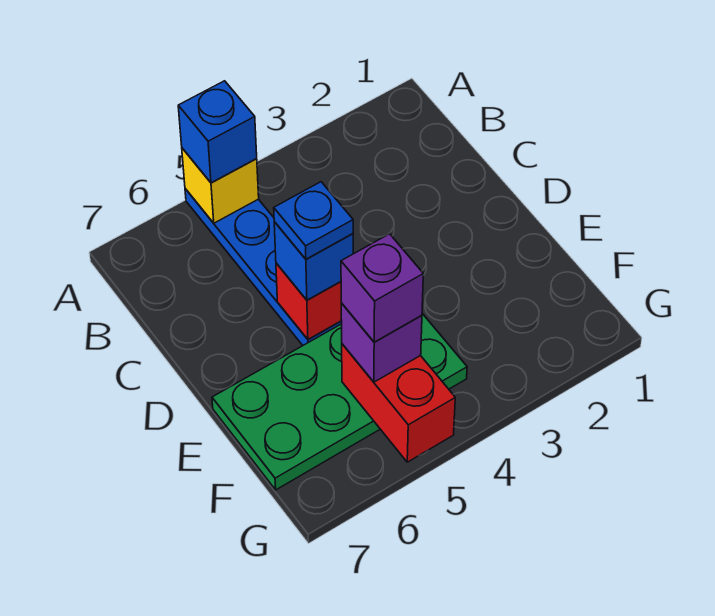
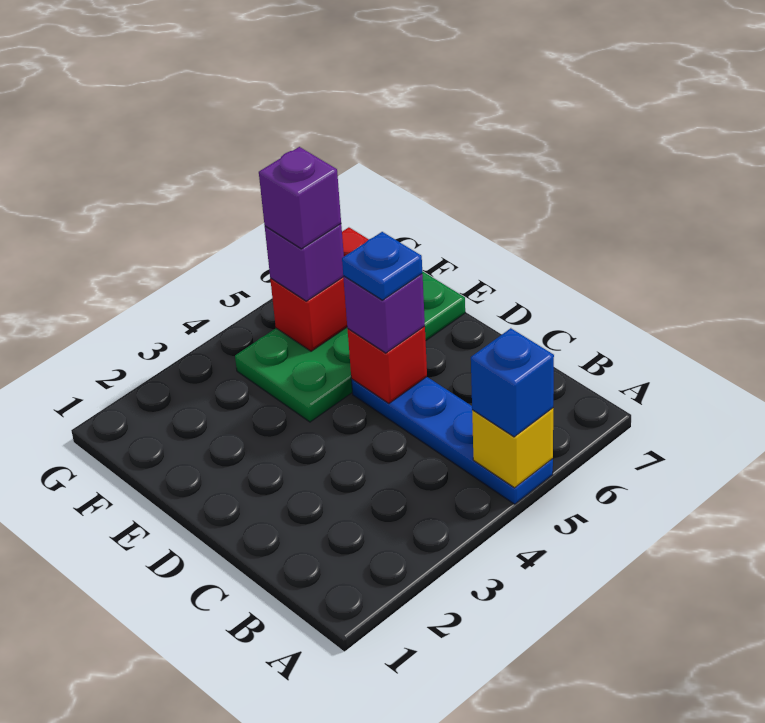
blue 1x1 brick [274,222,353,300] -> purple 1x1 brick [343,274,425,353]
red 1x2 brick [342,344,455,462] -> red 1x2 brick turned to [270,227,369,351]

